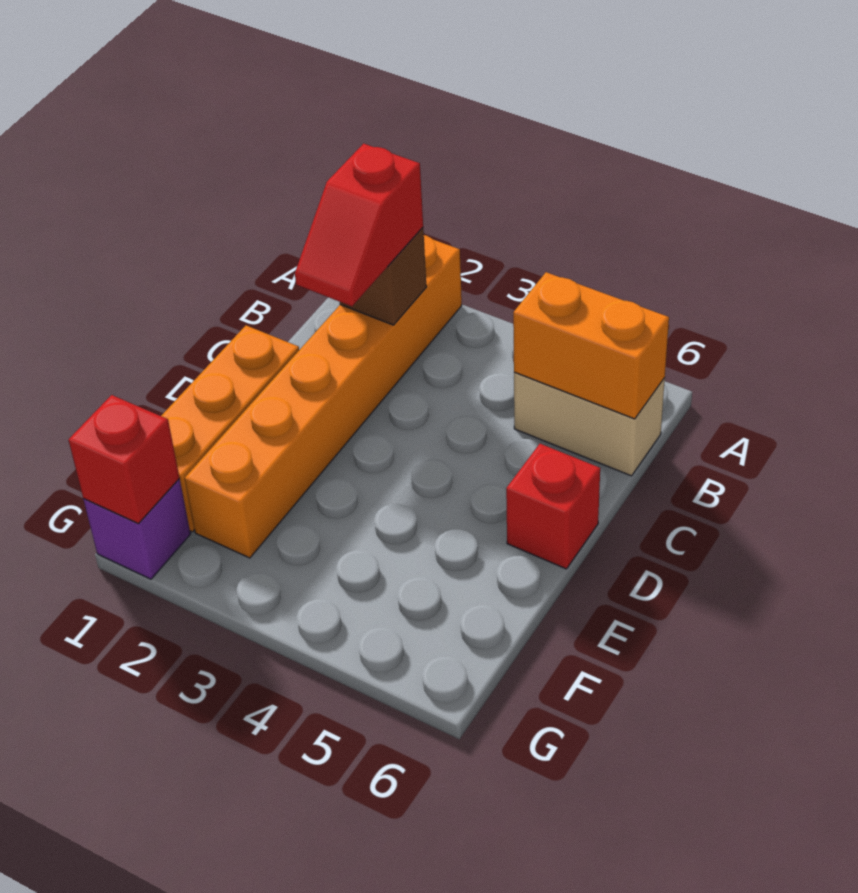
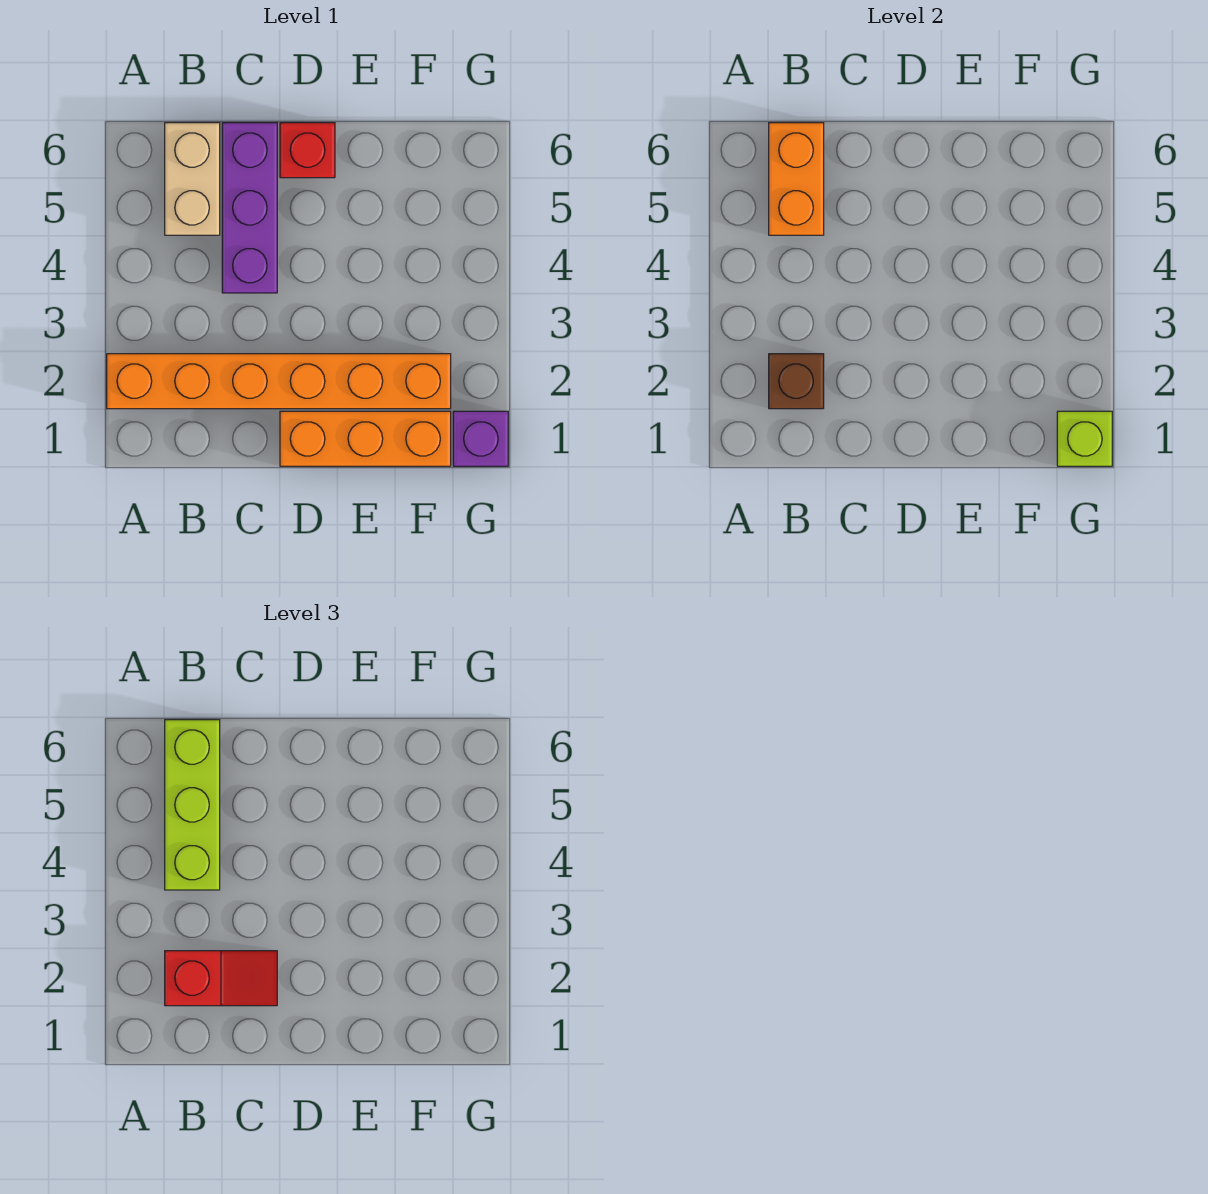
none -> lime 1x3 brick [165,720,220,890]
none -> purple 1x3 brick [222,123,277,293]
red 1x1 brick [69,395,179,524] -> lime 1x1 brick [1057,411,1112,466]

